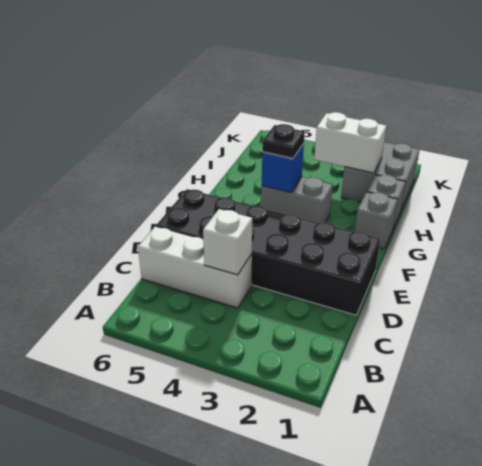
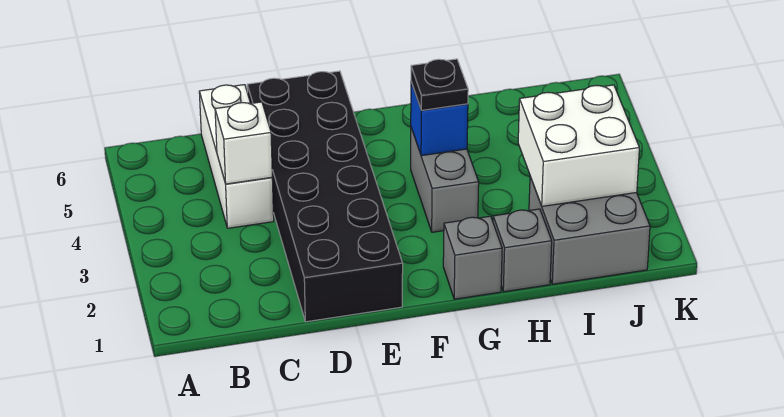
white 1x2 brick [314,112,386,173] -> white 2x2 brick [518,85,639,206]

